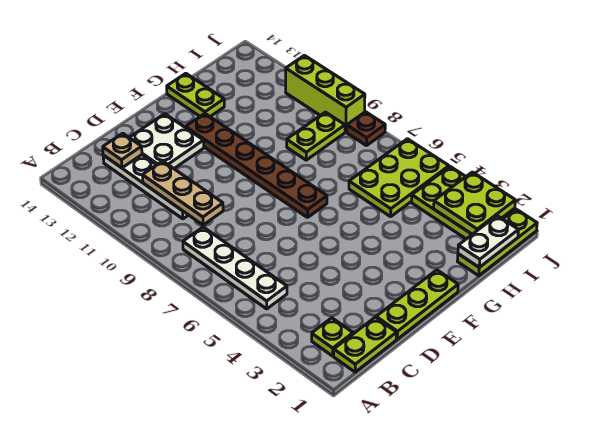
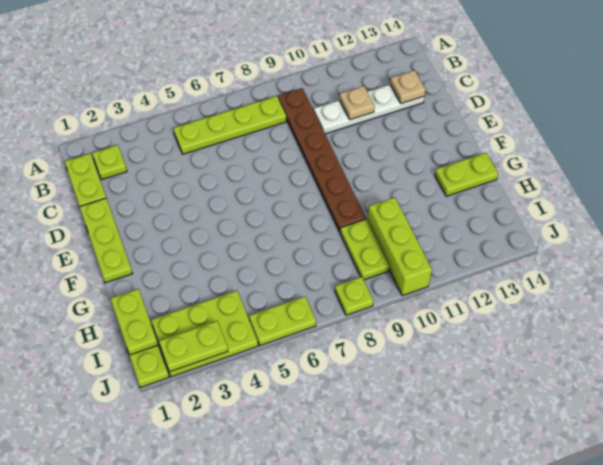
white 1x4 plate [183,227,287,309] -> lime 1x4 plate [173,96,286,154]
tan 1x3 plate [142,161,223,225] -> tan 1x1 plate [340,86,374,120]
white 2x2 plate [129,114,204,168] -> none
brown 1x6 plate [186,114,327,217] -> brown 1x6 plate turned to [278,88,366,232]
white 1x2 plate [458,216,518,267] -> lime 1x2 plate [111,289,158,355]
lime 2x3 plate [349,139,449,217] -> lime 1x2 plate [249,297,316,345]
lime 2x2 plate [434,172,515,234] -> lime 1x2 plate [159,321,228,372]
brown 1x1 plate [347,112,385,146] -> lime 1x1 plate [335,277,373,315]
lime 1x3 brick [286,55,365,132] -> lime 1x3 brick turned to [368,197,432,296]

